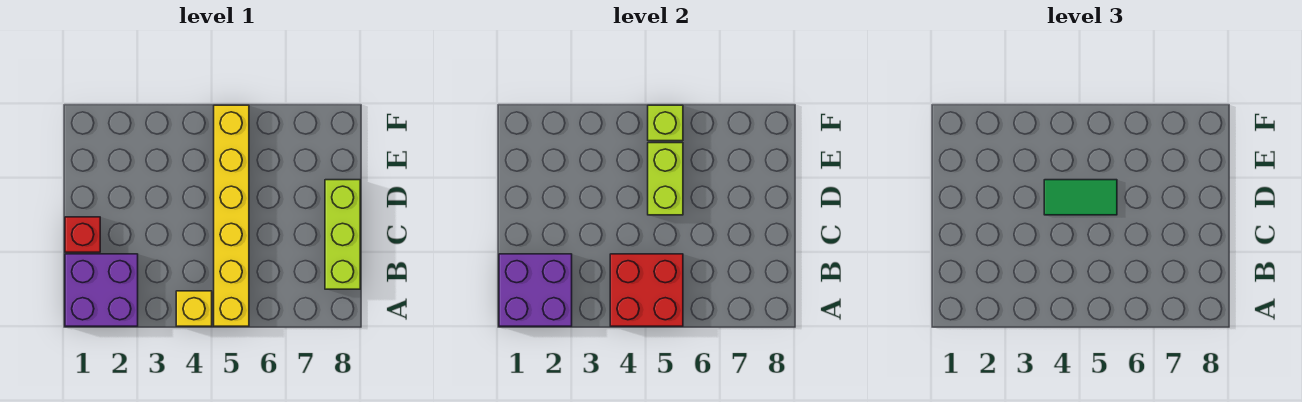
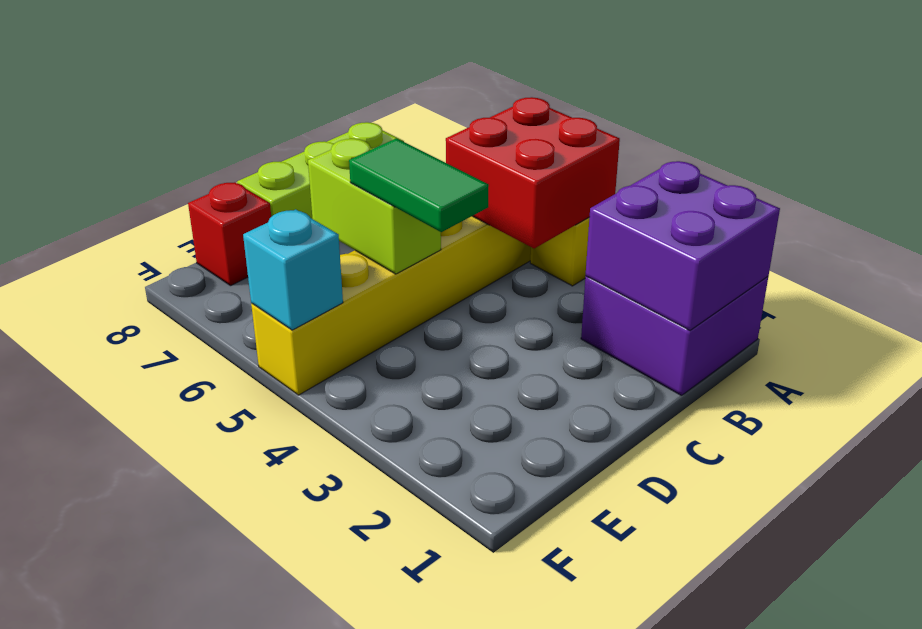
red 1x1 brick [65,217,100,252] -> red 1x1 brick moved to [188,182,271,286]
lime 1x2 brick [648,143,683,215] -> lime 1x2 brick turned to [308,139,441,274]
lime 1x1 brick [648,105,683,141] -> cyan 1x1 brick [243,209,343,330]

